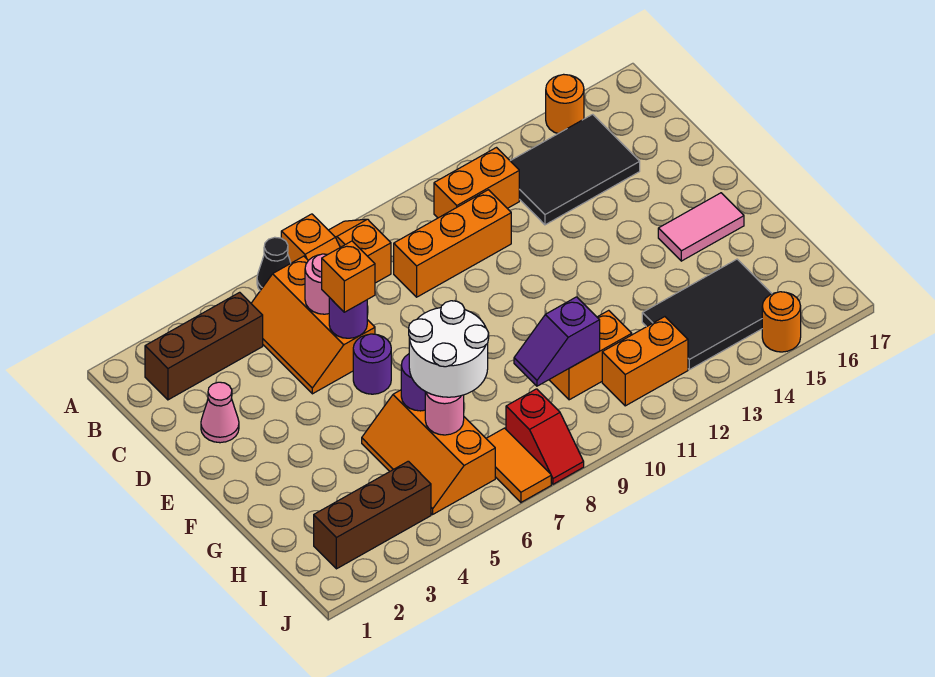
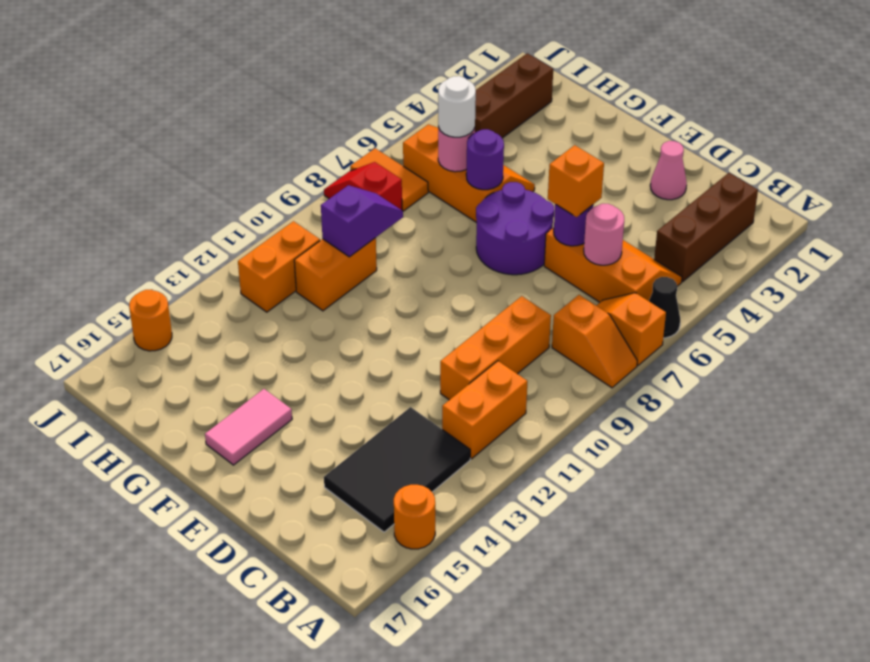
purple 1x1 round brick [353,334,391,394] -> purple 2x2 round brick [476,182,554,275]
white 2x2 round brick [409,301,489,397] -> white 1x1 round brick [438,76,476,137]
black 2x3 tile [642,259,772,370] -> none

